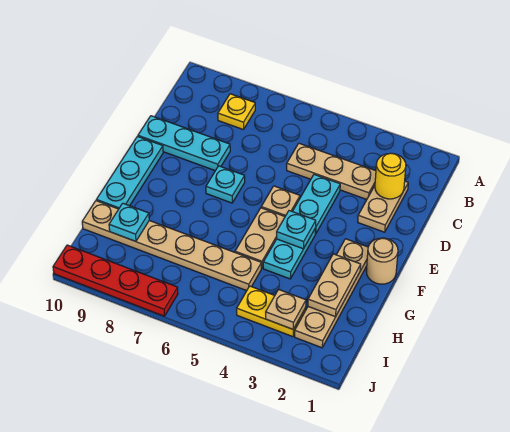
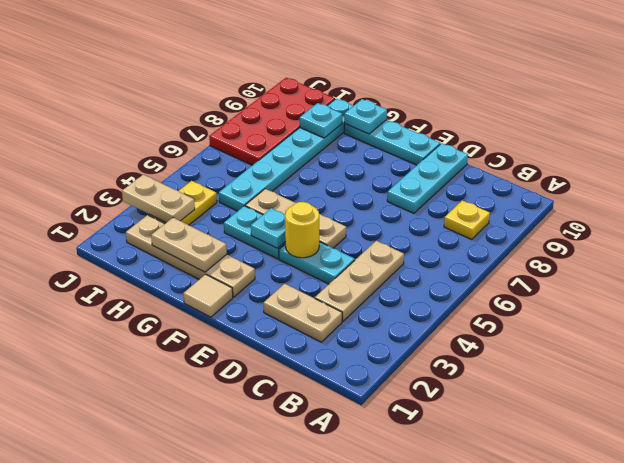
yellow 1x1 round brick [375,153,406,199] -> yellow 1x1 round brick moved to [285,202,319,258]
cyan 1x1 plate [206,166,245,203] -> cyan 1x1 plate moved to [344,99,387,134]
tan 1x1 round brick [366,238,398,284] -> tan 1x1 tile [183,274,233,317]
tan 1x6 plate [82,201,261,291] -> cyan 1x6 plate [219,99,353,211]
tan 1x1 plate [266,289,306,329] -> tan 1x2 plate [122,175,195,223]
red 1x4 plate [53,245,178,316] -> red 2x4 plate [209,78,335,165]

